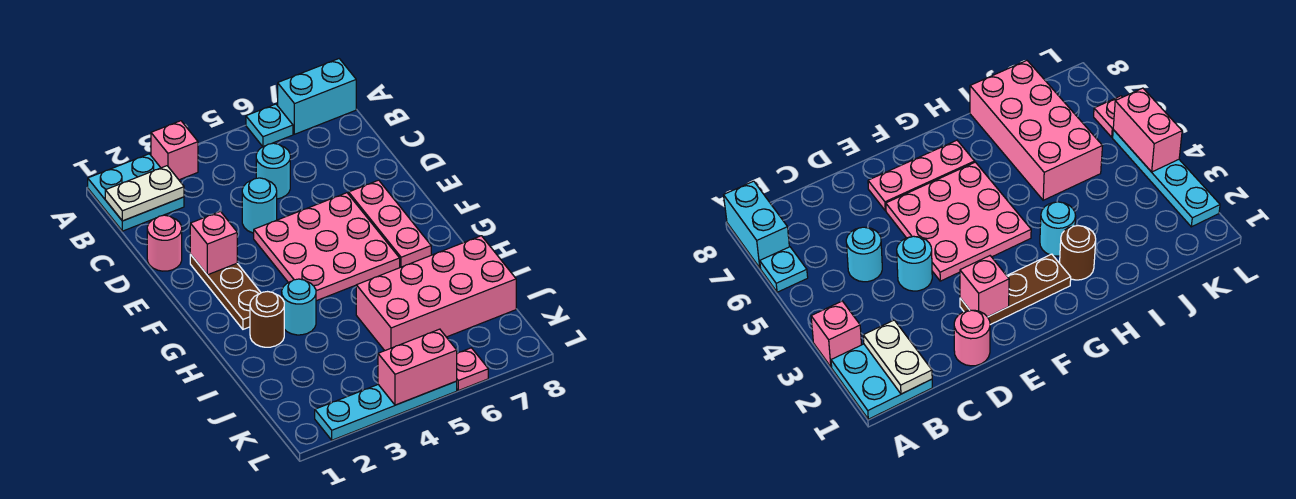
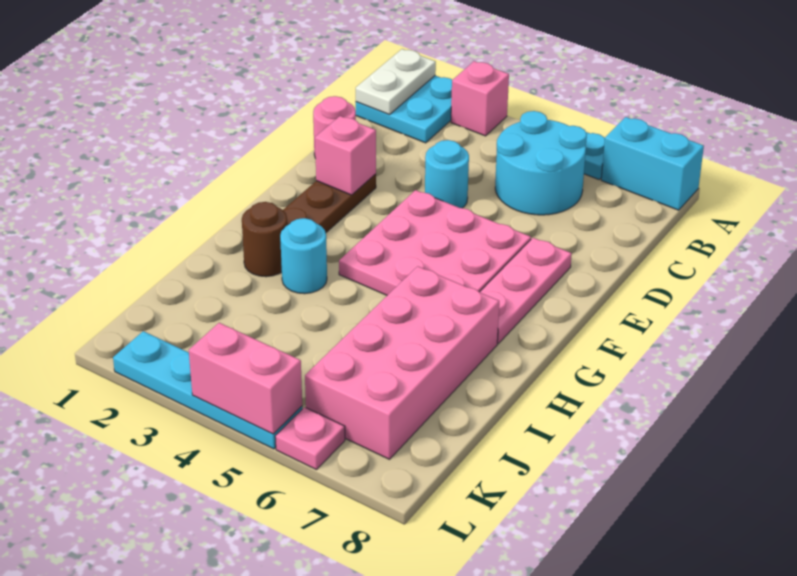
white 1x2 plate [105,166,184,221] -> white 1x2 plate turned to [356,49,436,114]
cyan 1x1 round brick [256,143,290,199] -> cyan 2x2 round brick [495,111,587,215]
pink 2x4 brick [356,236,516,351] -> pink 2x4 brick turned to [305,266,499,459]

